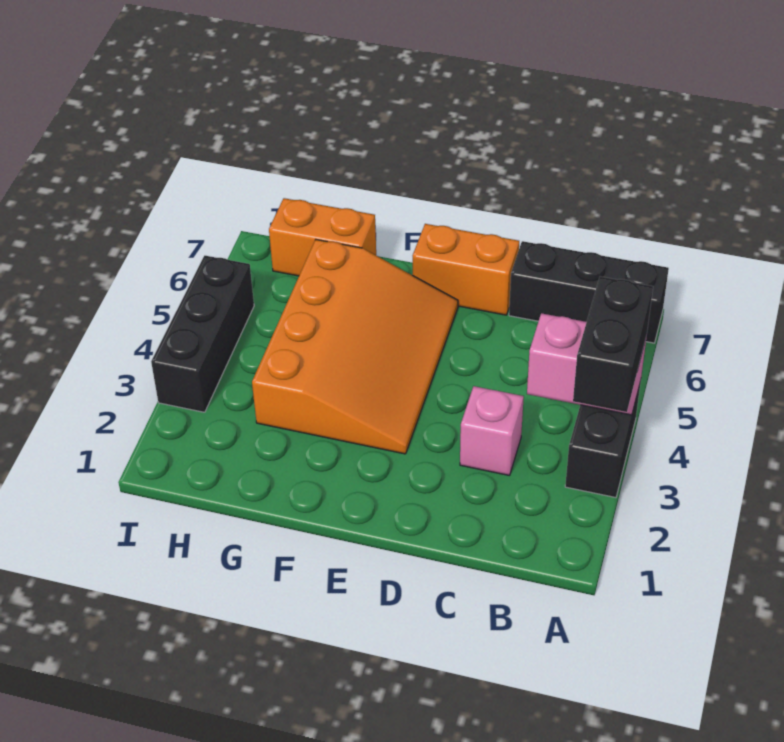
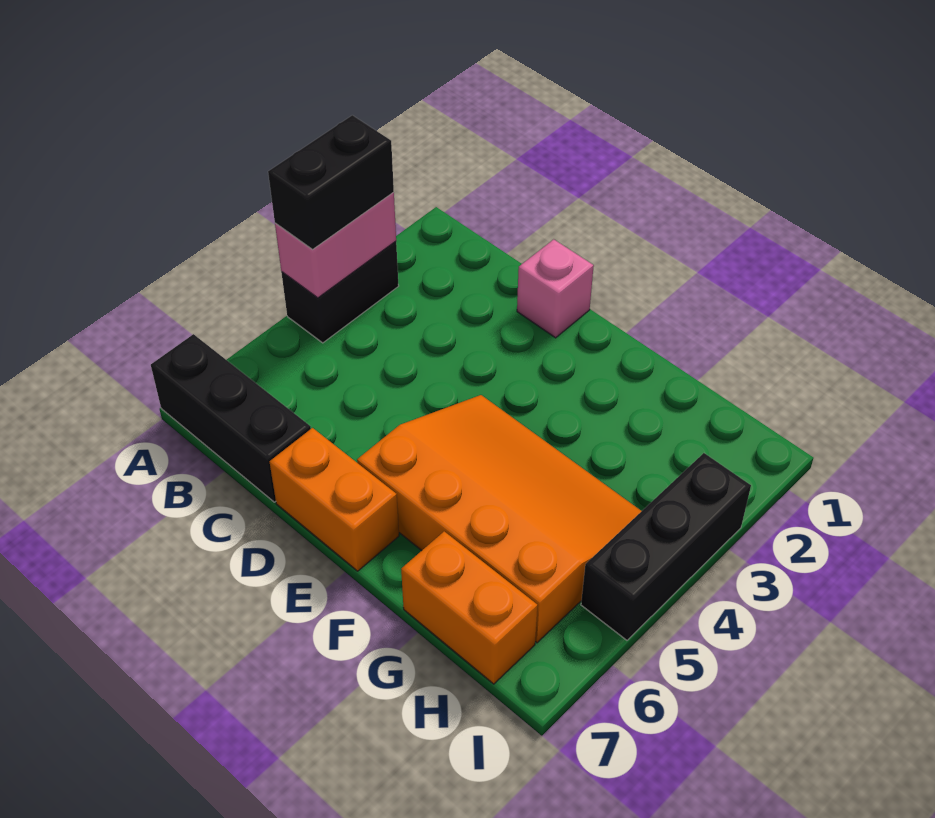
pink 1x2 brick [527,313,647,415] -> pink 1x2 brick turned to [275,193,396,298]
pink 1x1 brick [460,386,524,476] -> pink 1x1 brick moved to [517,239,594,338]
orange 3x4 slope [252,240,458,454] -> orange 3x4 slope turned to [357,395,641,643]

